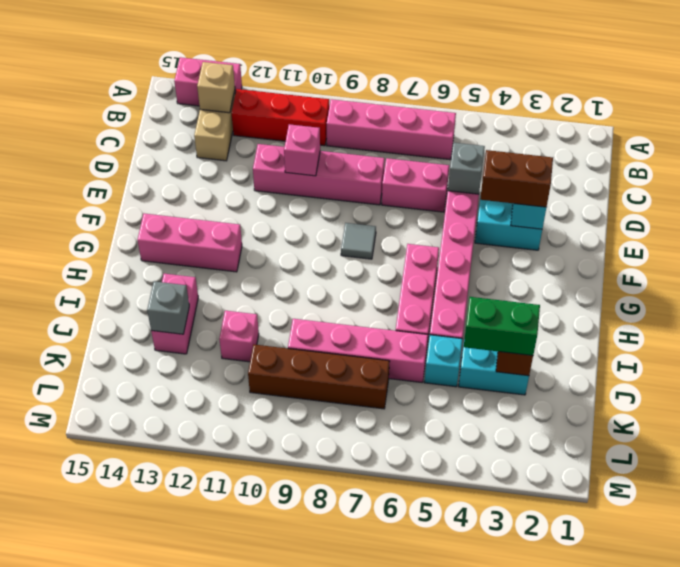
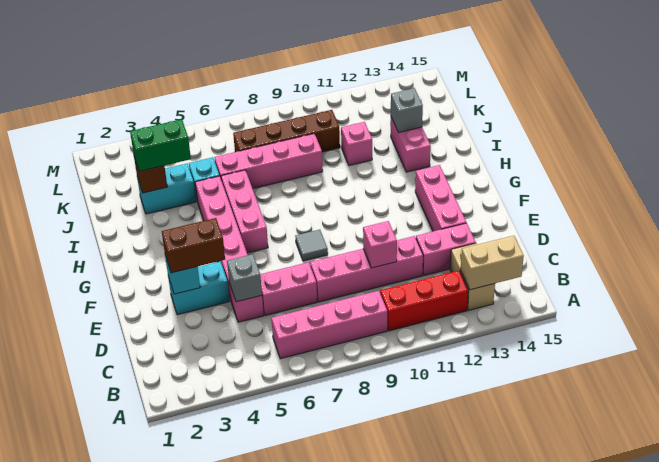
pink 1x2 brick [174,57,242,106] -> pink 1x2 brick moved to [416,223,476,275]
tan 1x1 brick [197,62,235,113] -> tan 1x2 brick [461,236,524,290]
pink 1x3 brick [137,213,242,272] -> pink 1x3 brick turned to [415,165,466,231]

